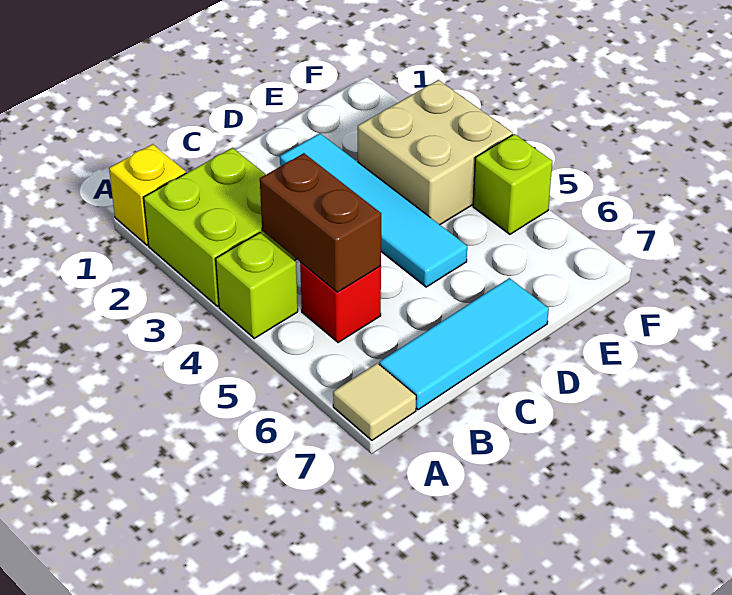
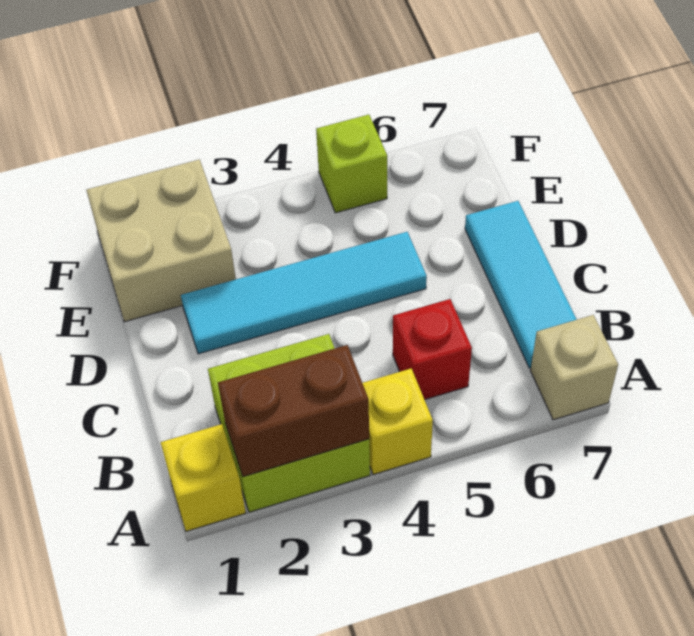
lime 1x1 brick [216,233,298,338] -> yellow 1x1 brick [363,369,433,475]
tan 1x1 tile [333,363,416,440] -> tan 1x1 brick [530,315,618,420]
brown 1x2 brick [260,153,381,292] -> brown 1x2 brick moved to [218,345,369,477]
tan 2x2 brick [358,80,513,225] -> tan 2x2 brick moved to [86,160,236,322]

